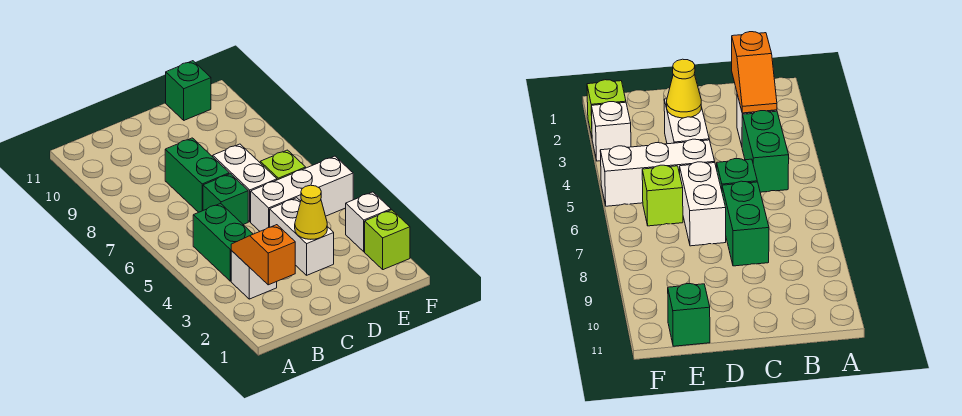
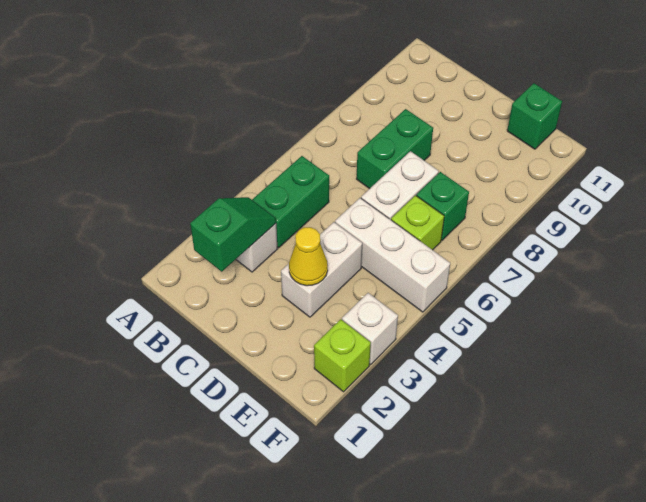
orange 1x2 slope [231,225,295,285] -> green 1x2 slope [190,197,276,272]
green 1x1 brick [203,174,248,225] -> green 1x1 brick moved to [416,172,469,240]

